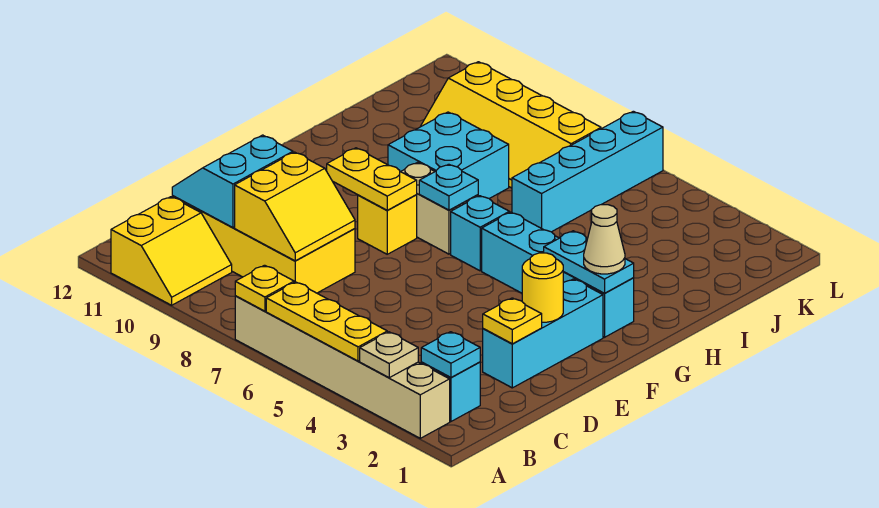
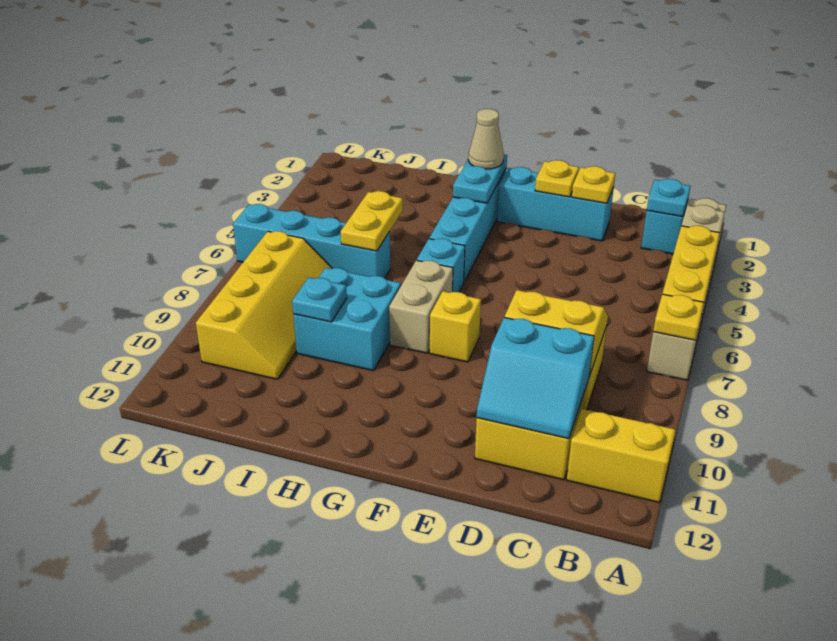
yellow 1x1 round brick [522,253,563,322] -> yellow 1x1 plate [535,160,579,197]
yellow 1x2 plate [327,148,417,210] -> yellow 1x2 plate moved to [341,191,403,251]
cyan 1x1 plate [419,164,478,210] -> cyan 1x1 plate moved to [292,277,347,322]

